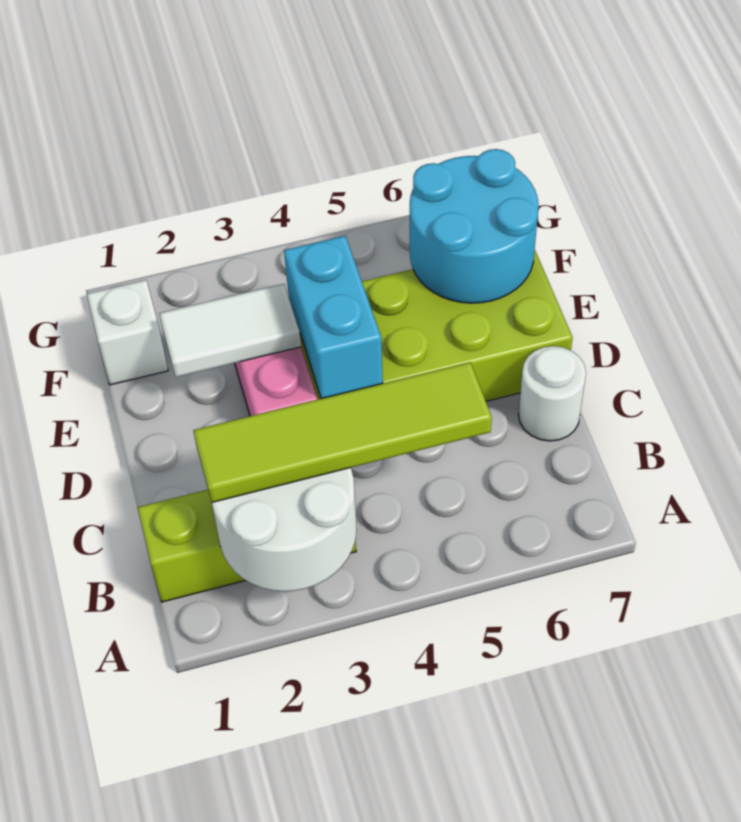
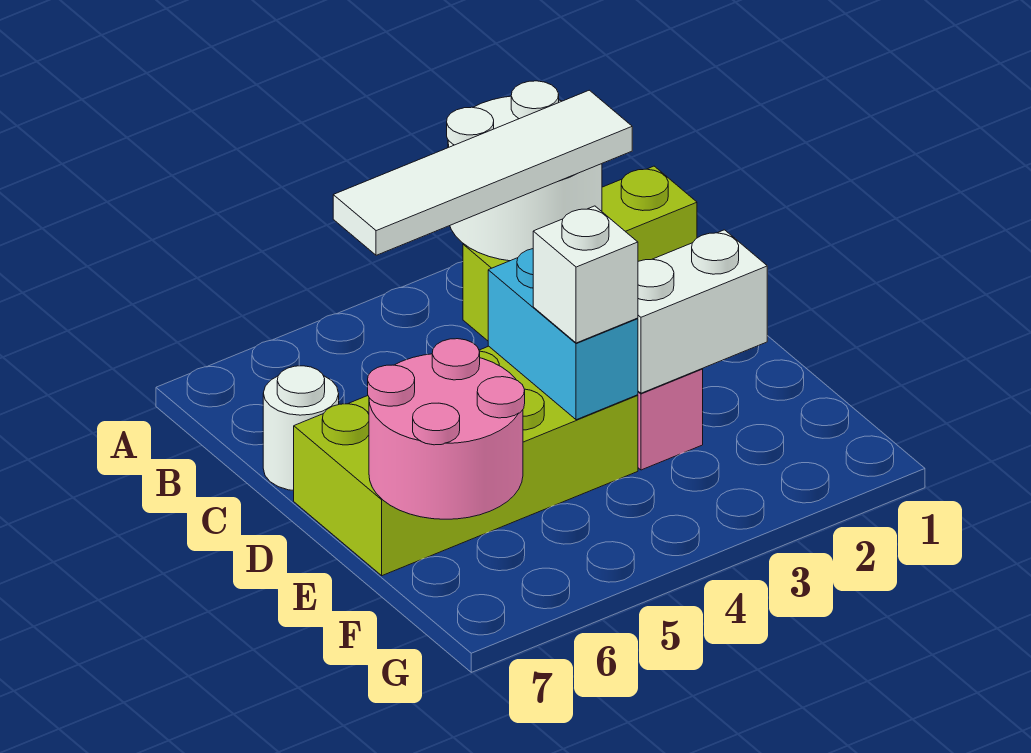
lime 1x4 tile [193,362,492,502] -> white 1x4 tile [333,90,632,255]
white 1x2 tile [159,284,301,377] -> white 1x2 brick [638,230,767,393]
cyan 2x2 round brick [410,149,539,303] -> pink 2x2 round brick [368,339,525,519]
white 1x1 brick [87,280,168,385] -> white 1x1 brick moved to [533,206,638,343]

